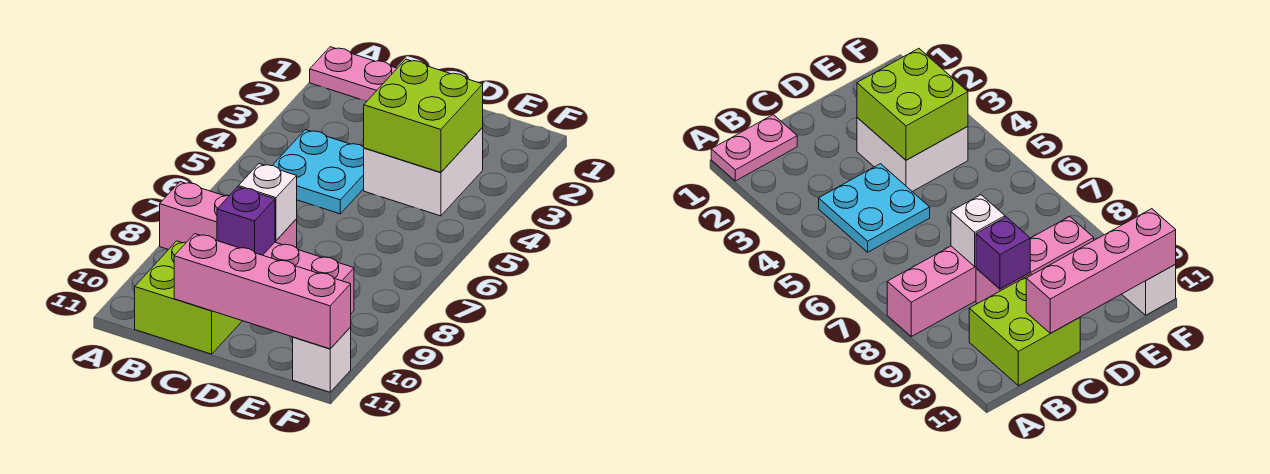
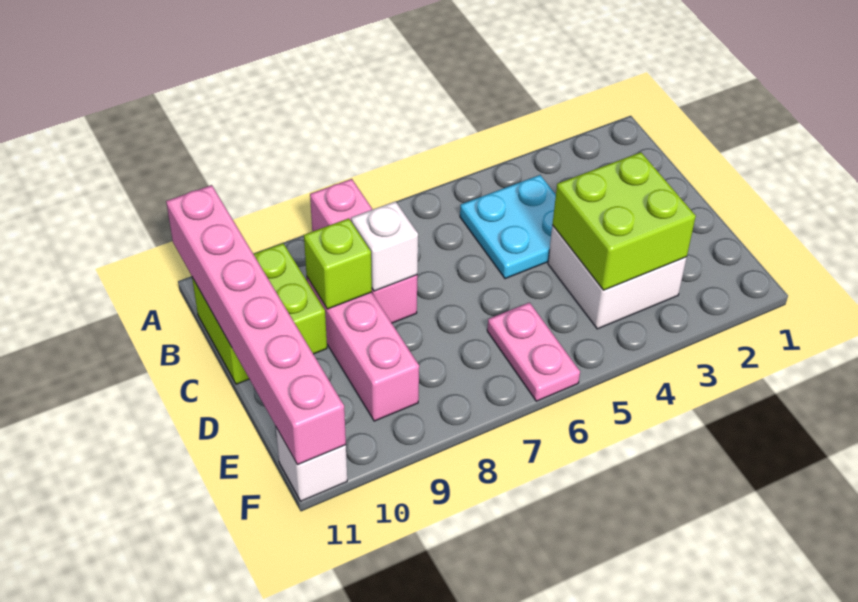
pink 1x2 plate [310,47,397,101] -> pink 1x2 plate moved to [487,303,580,401]
purple 1x1 brick [217,187,275,255] -> lime 1x1 brick [304,218,372,309]
pink 1x4 brick [174,234,351,349] -> pink 1x6 brick [166,185,346,465]

